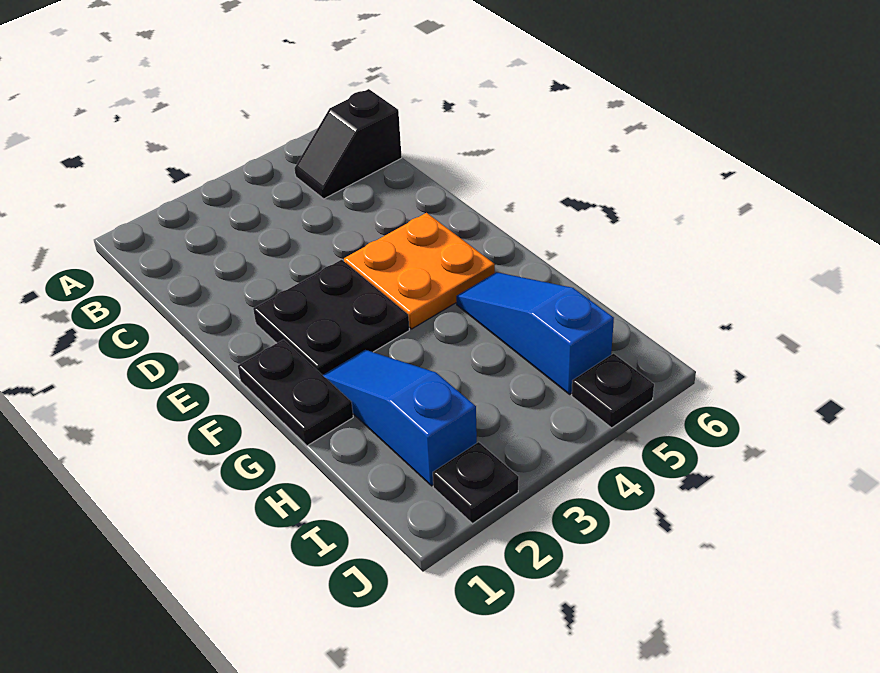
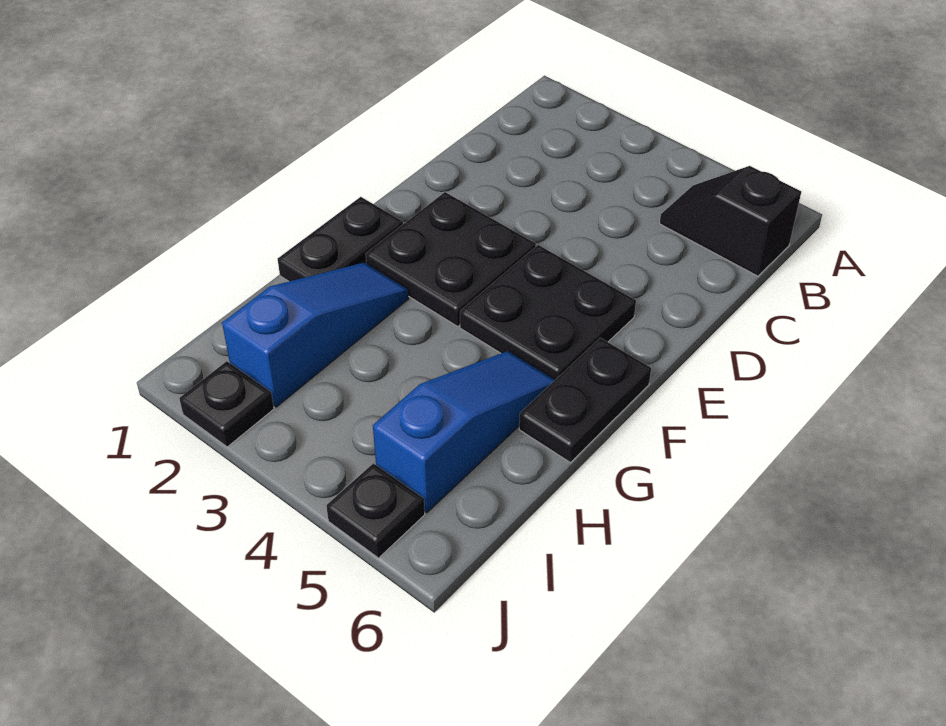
orange 2x2 plate [344,213,495,329] -> black 2x2 plate [460,245,636,380]
none -> black 1x2 plate [519,338,651,463]

